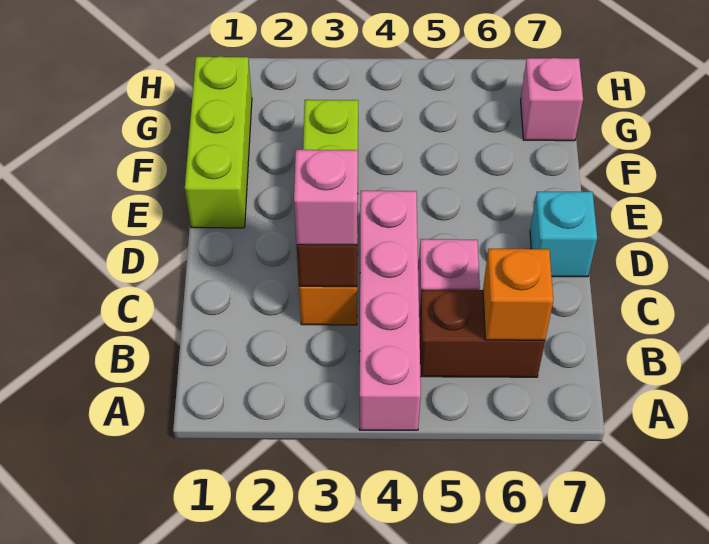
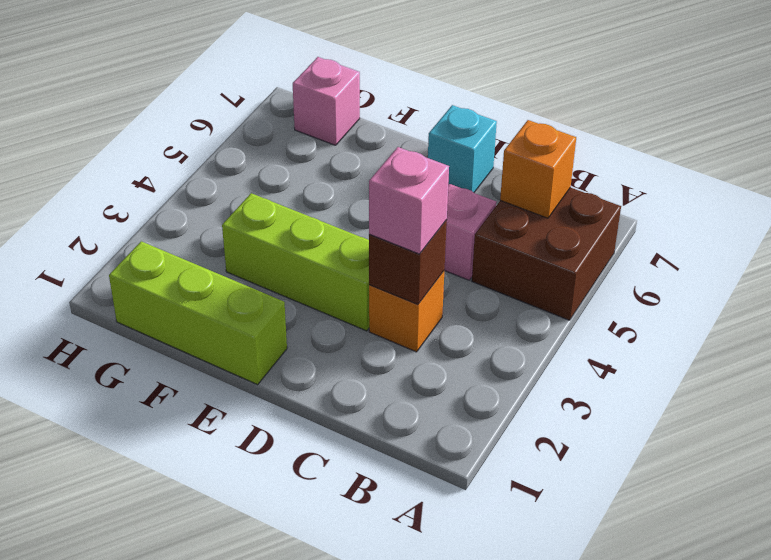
pink 1x4 brick [359,191,421,430] -> none
brown 1x2 brick [419,290,545,377] -> brown 2x2 brick [472,187,621,320]

